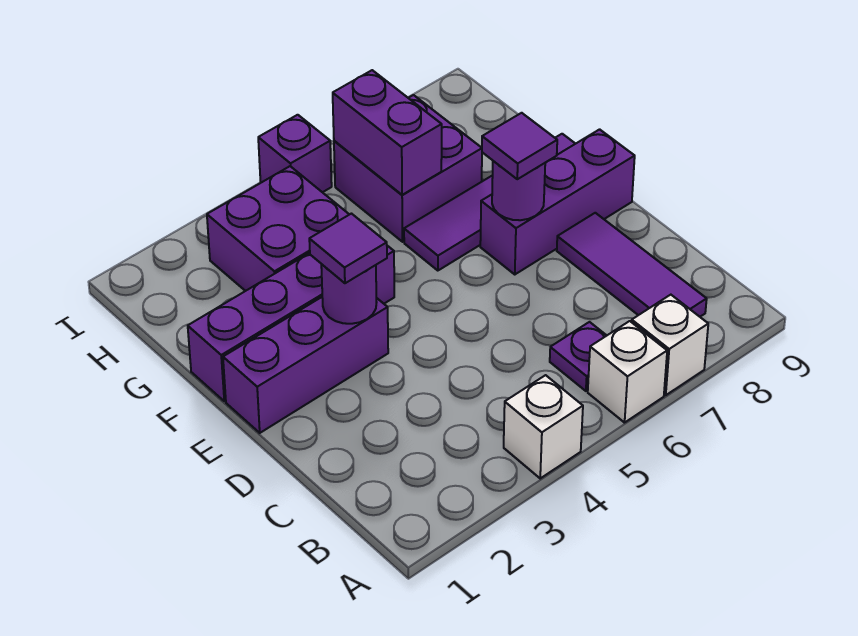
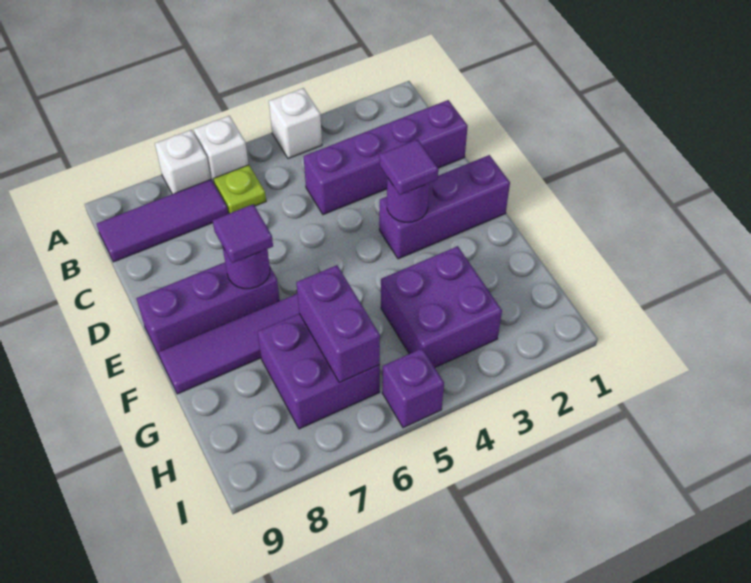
purple 1x1 plate [550,322,607,391] -> lime 1x1 plate [213,165,266,213]
purple 1x3 tile [557,213,707,317] -> purple 1x3 tile turned to [97,180,228,262]
purple 1x4 brick [188,246,394,401] -> purple 1x4 brick moved to [304,100,468,215]

